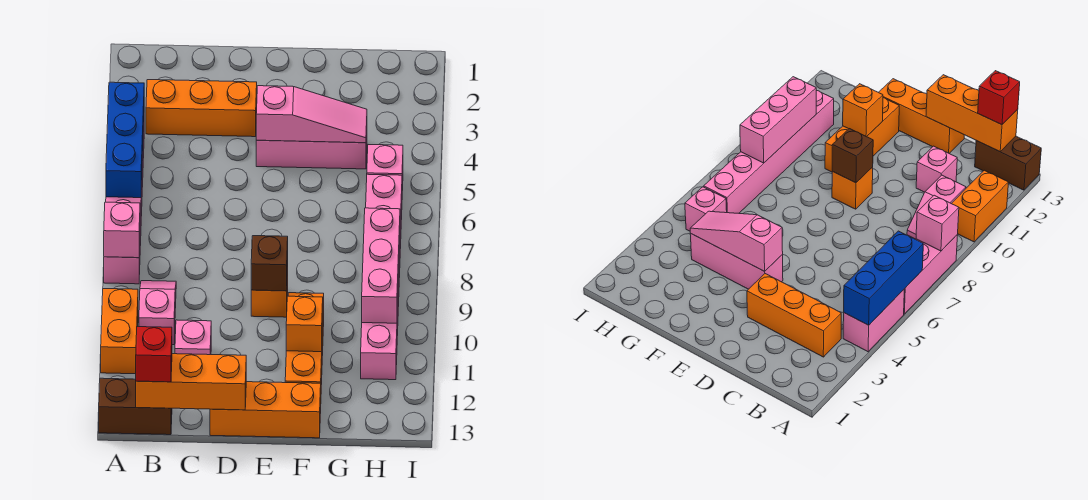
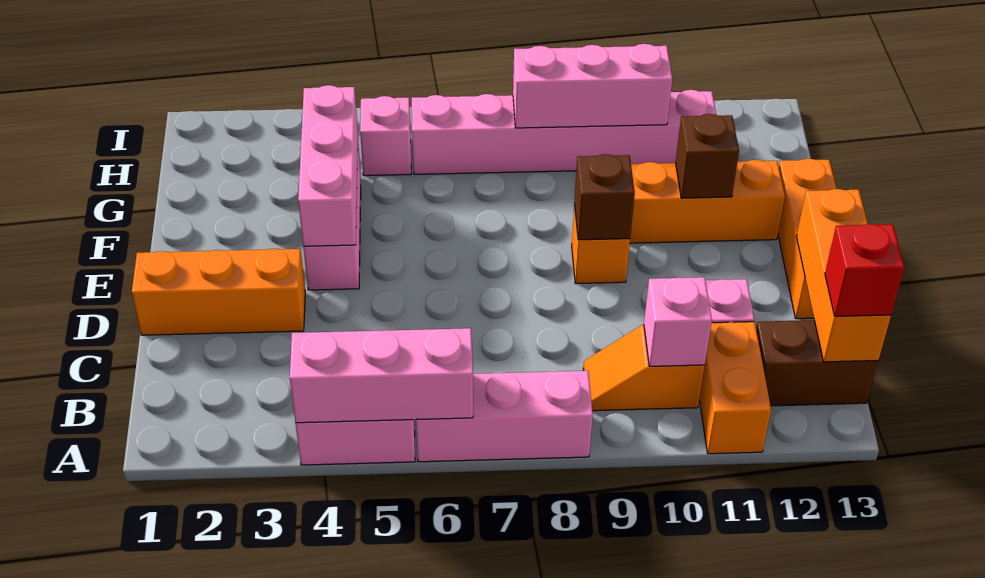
blue 1x3 brick [106,82,144,198] -> pink 1x3 brick [290,328,473,423]
pink 1x1 brick [104,202,140,258] -> pink 1x1 brick moved to [644,277,712,366]
orange 1x2 brick [101,289,138,374] -> orange 1x2 brick turned to [699,322,771,454]
brown 1x2 brick [99,378,172,435] -> brown 1x2 brick turned to [756,320,878,406]
orange 1x3 brick [146,80,257,137] -> orange 1x3 brick turned to [132,249,305,335]
pink 1x2 slope [139,281,176,345] -> orange 1x2 slope [583,324,705,411]
pink 1x3 slope [256,86,367,143] -> pink 1x3 brick [298,85,358,246]
orange 1x1 brick [286,296,323,352] -> brown 1x1 brick [676,114,739,198]

